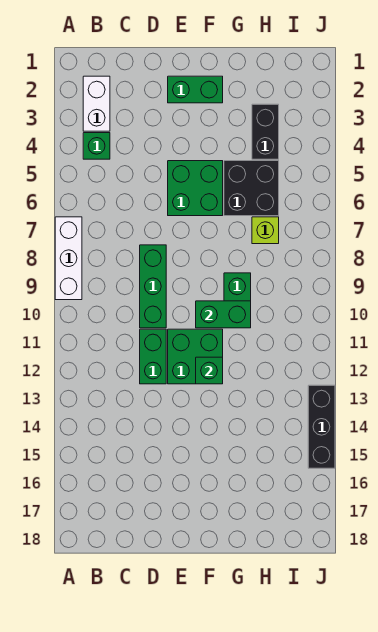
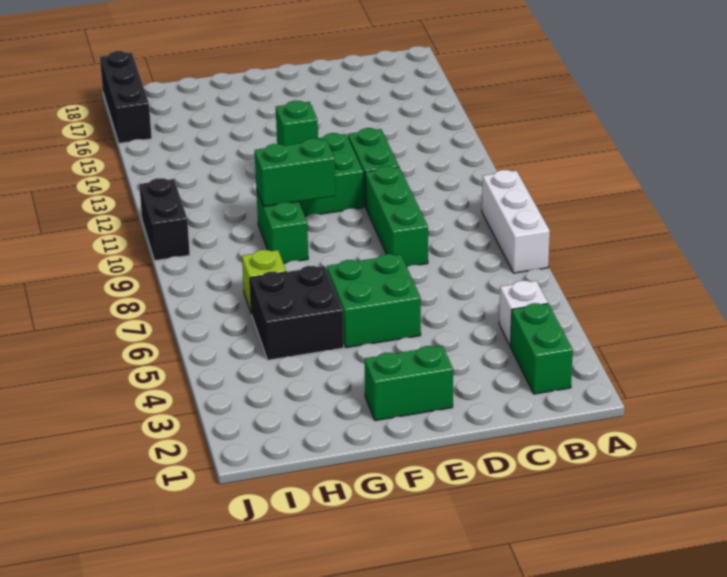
white 1x2 brick [83,76,110,131] -> green 1x2 brick [511,303,573,394]
green 1x1 brick [83,133,110,159] -> white 1x1 brick [499,281,548,346]
black 1x2 brick [252,104,279,159] -> black 1x2 brick moved to [139,178,190,260]
black 1x3 brick [308,385,335,468] -> black 1x3 brick moved to [100,51,152,143]

